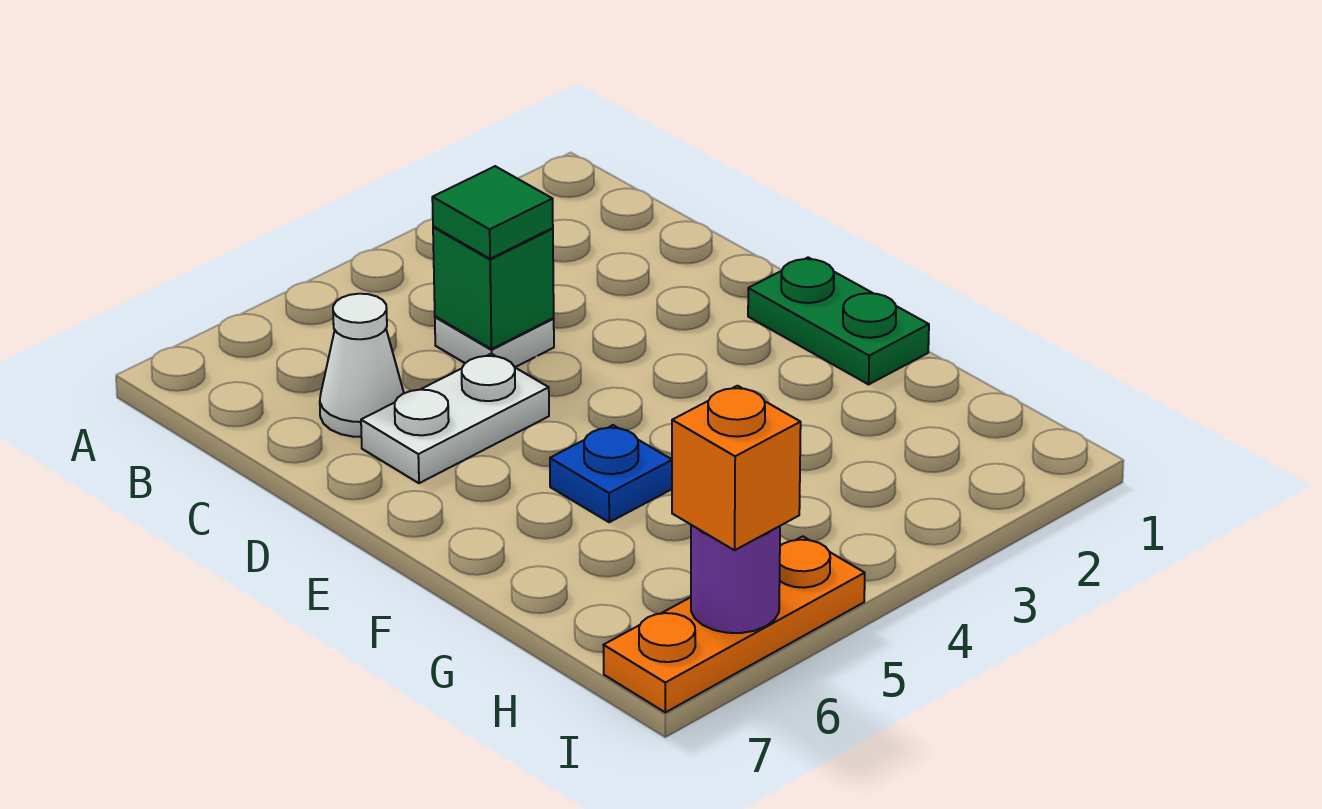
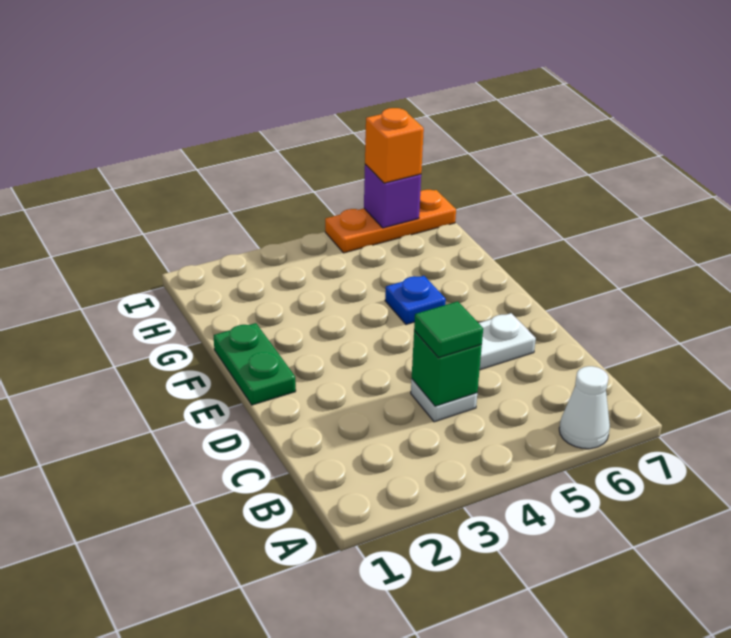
white 1x1 cone [320,294,404,437] -> white 1x1 cone moved to [559,366,610,449]
purple 1x1 round brick [691,525,780,633] -> purple 1x1 brick [364,164,421,228]

